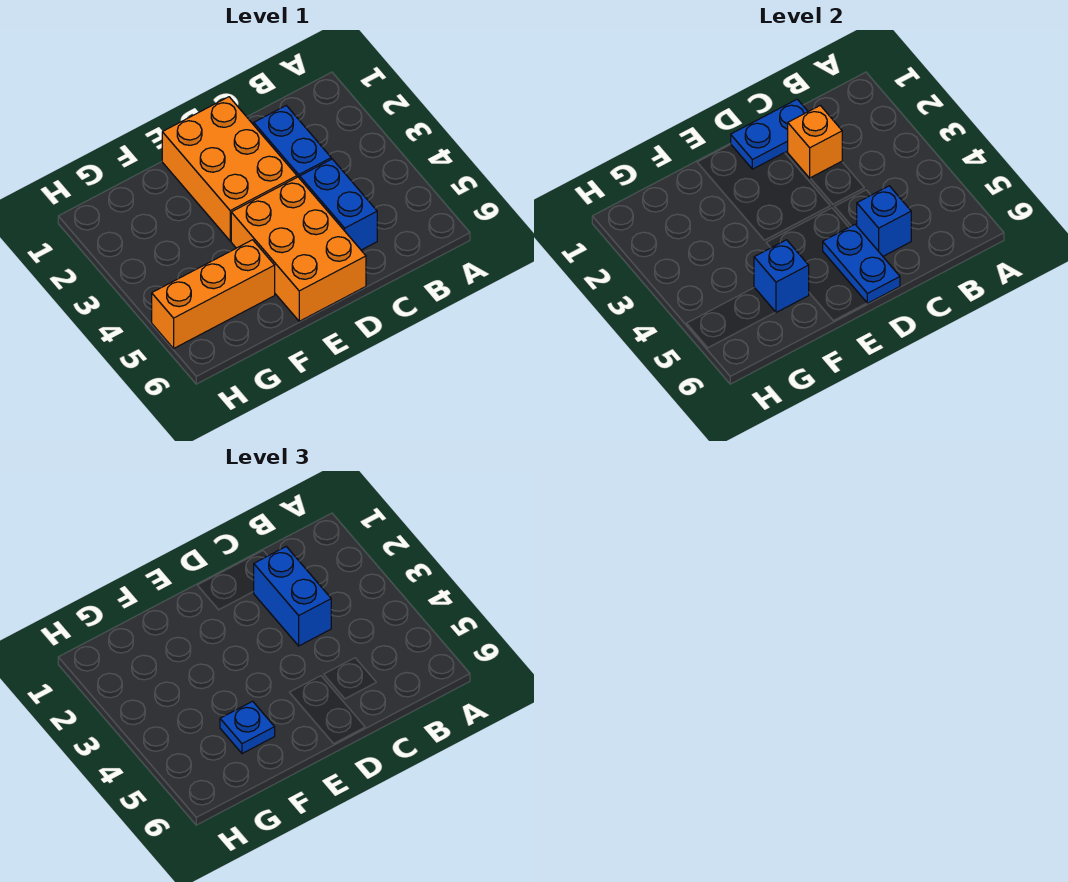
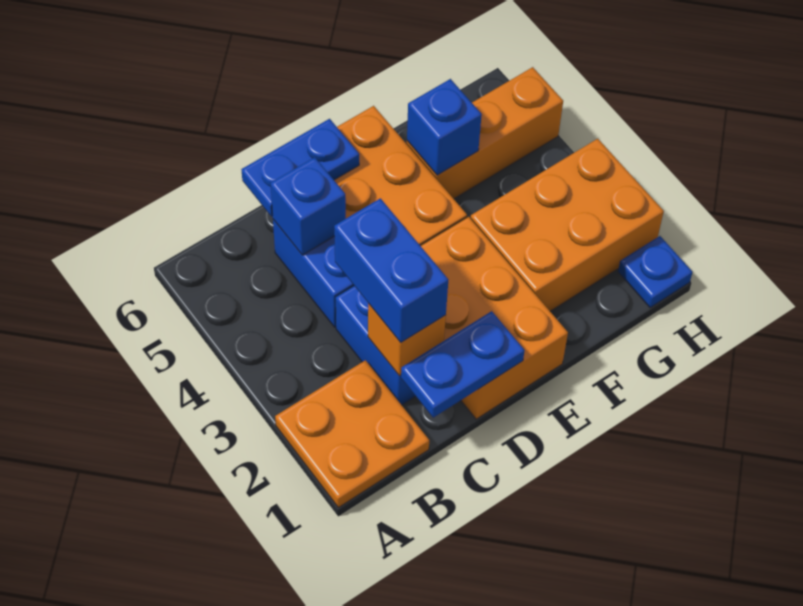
none -> orange 2x2 plate [275,360,429,508]
blue 1x2 plate [823,225,900,303] -> blue 1x2 plate turned to [241,119,359,216]
none -> orange 2x3 brick [471,139,664,311]
blue 1x1 plate [220,701,275,754] -> blue 1x1 plate moved to [618,236,692,308]

